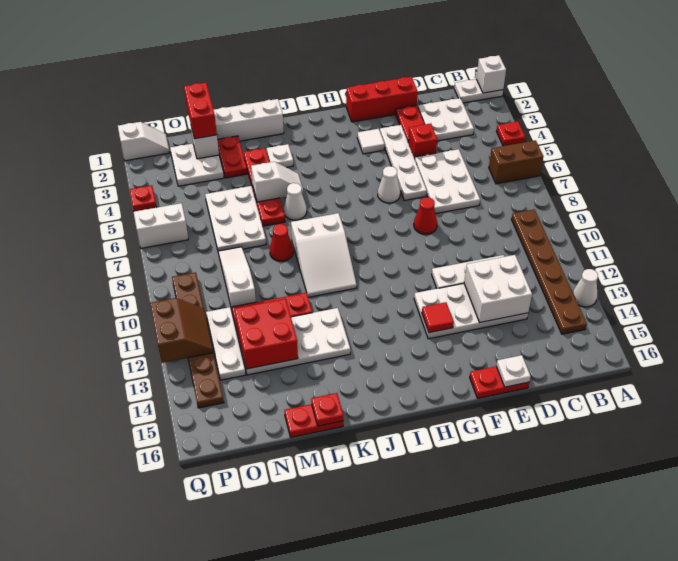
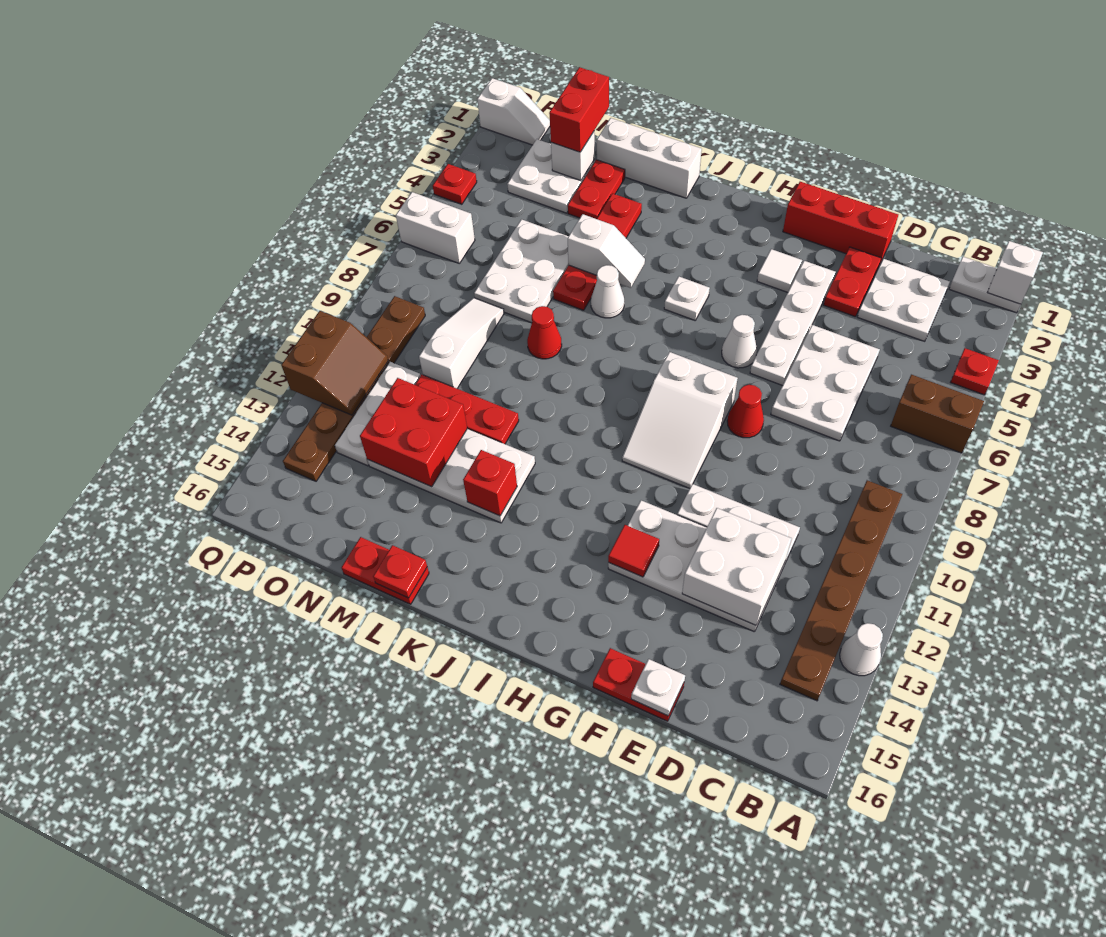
red 1x1 brick [408,124,437,159] -> red 1x1 brick moved to [463,450,517,516]
white 2x3 slope [291,213,357,297] -> white 2x3 slope moved to [622,352,738,488]
white 1x1 plate [267,144,293,167] -> white 1x1 plate moved to [664,277,710,320]

